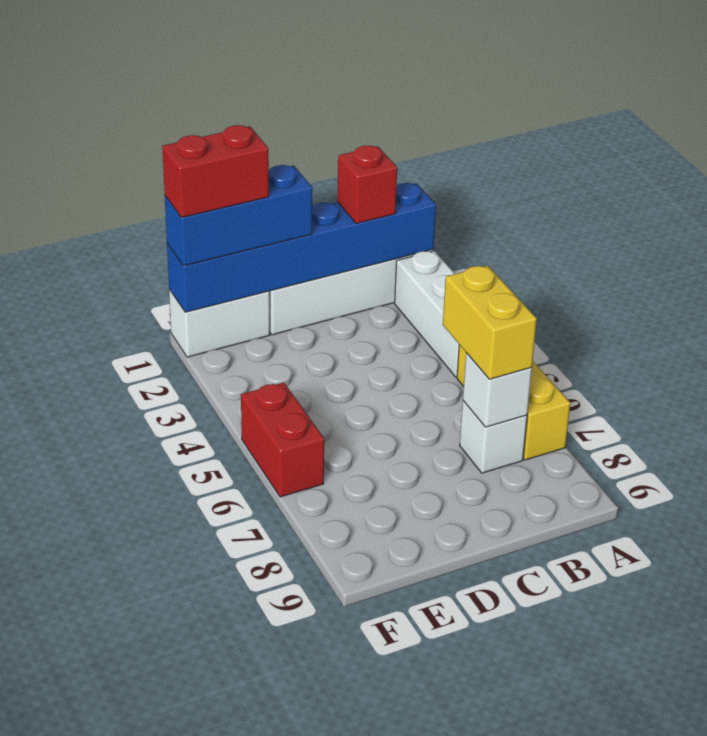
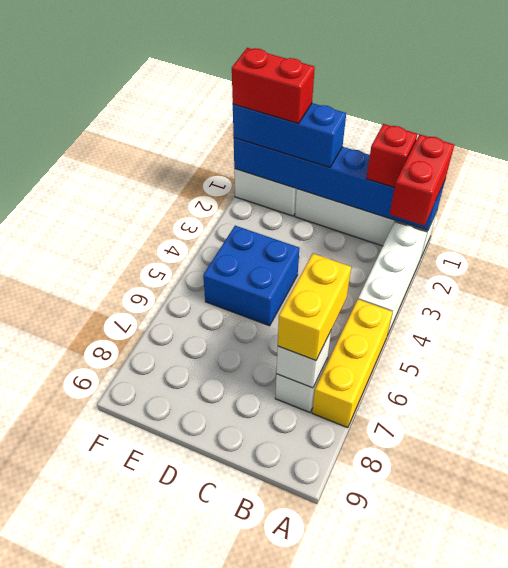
none -> blue 2x2 brick [203,226,299,326]
red 1x2 brick [241,382,324,497] -> red 1x2 brick moved to [390,134,454,225]

